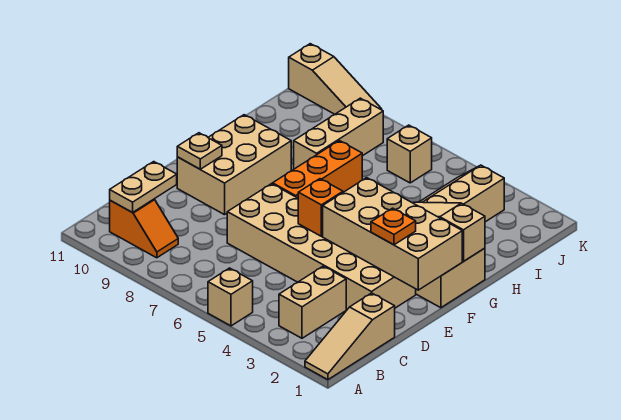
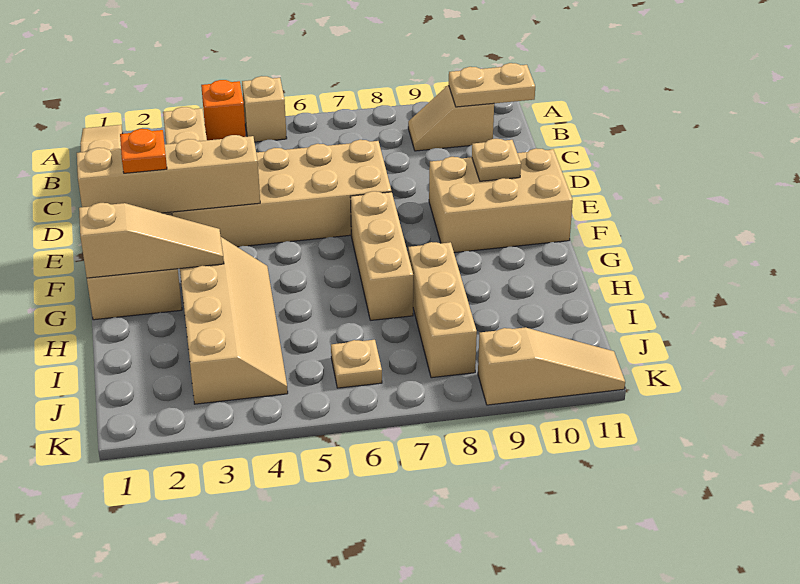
orange 1x2 slope [110,199,178,258] -> tan 1x2 slope [408,85,494,151]
tan 1x2 plate [110,162,177,212] -> tan 1x2 plate turned to [449,63,535,107]
tan 2x4 brick [323,178,462,290] -> tan 1x4 brick [77,135,260,213]
orange 1x1 brick [298,179,343,236] -> orange 1x1 brick moved to [201,80,246,140]
tan 2x3 brick [177,115,291,215] -> tan 2x3 brick turned to [429,148,573,253]
orange 1x3 brick [273,141,362,198] -> tan 1x3 brick [350,191,413,320]
tan 1x1 brick [387,125,432,183] -> tan 1x1 plate [331,340,382,388]
tan 1x3 slope [289,44,382,114] -> tan 1x3 slope turned to [478,328,625,405]

